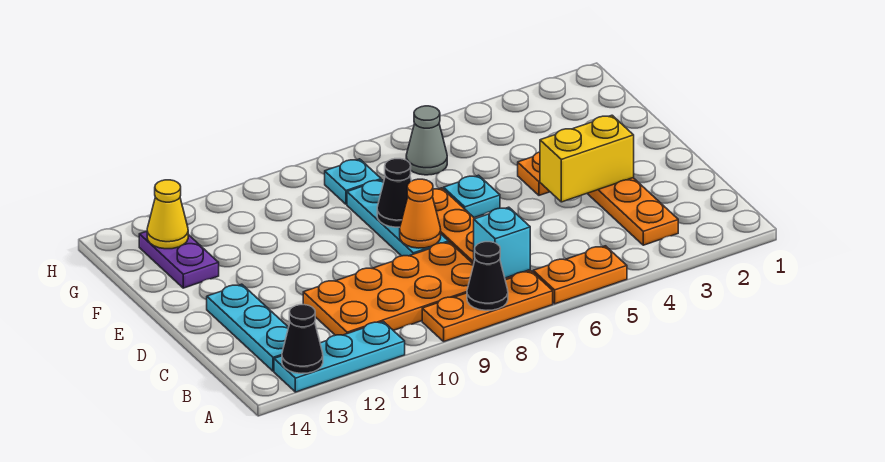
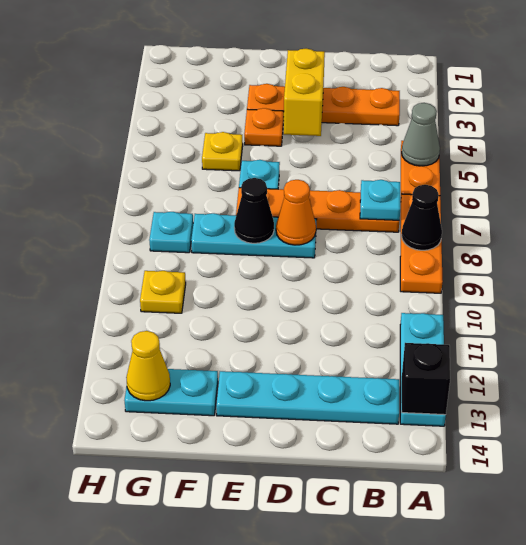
black 1x1 cone [282,305,323,373] -> black 1x1 brick [402,343,450,415]
cyan 1x1 brick [474,207,530,278] -> cyan 1x1 plate [360,180,400,220]
orange 2x4 plate [303,242,474,335] -> none
cyan 1x3 plate [207,284,289,371] -> cyan 1x4 plate [216,371,399,424]
none -> yellow 1x1 plate [202,132,243,171]
purple 1x2 plate [139,231,219,288] -> cyan 1x2 plate [125,369,218,416]
grey 1x1 cone [406,106,447,175] -> grey 1x1 cone moved to [402,103,440,166]
none -> yellow 1x1 plate [140,271,186,313]

